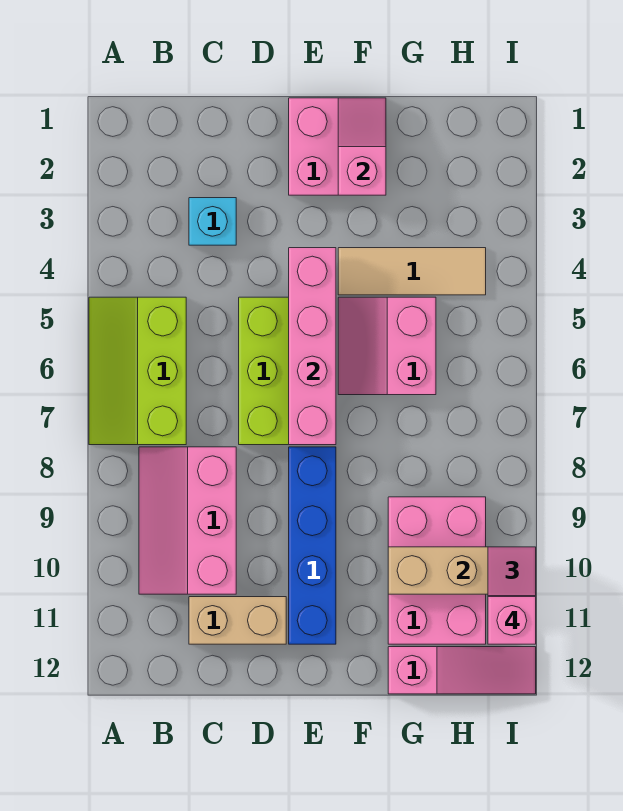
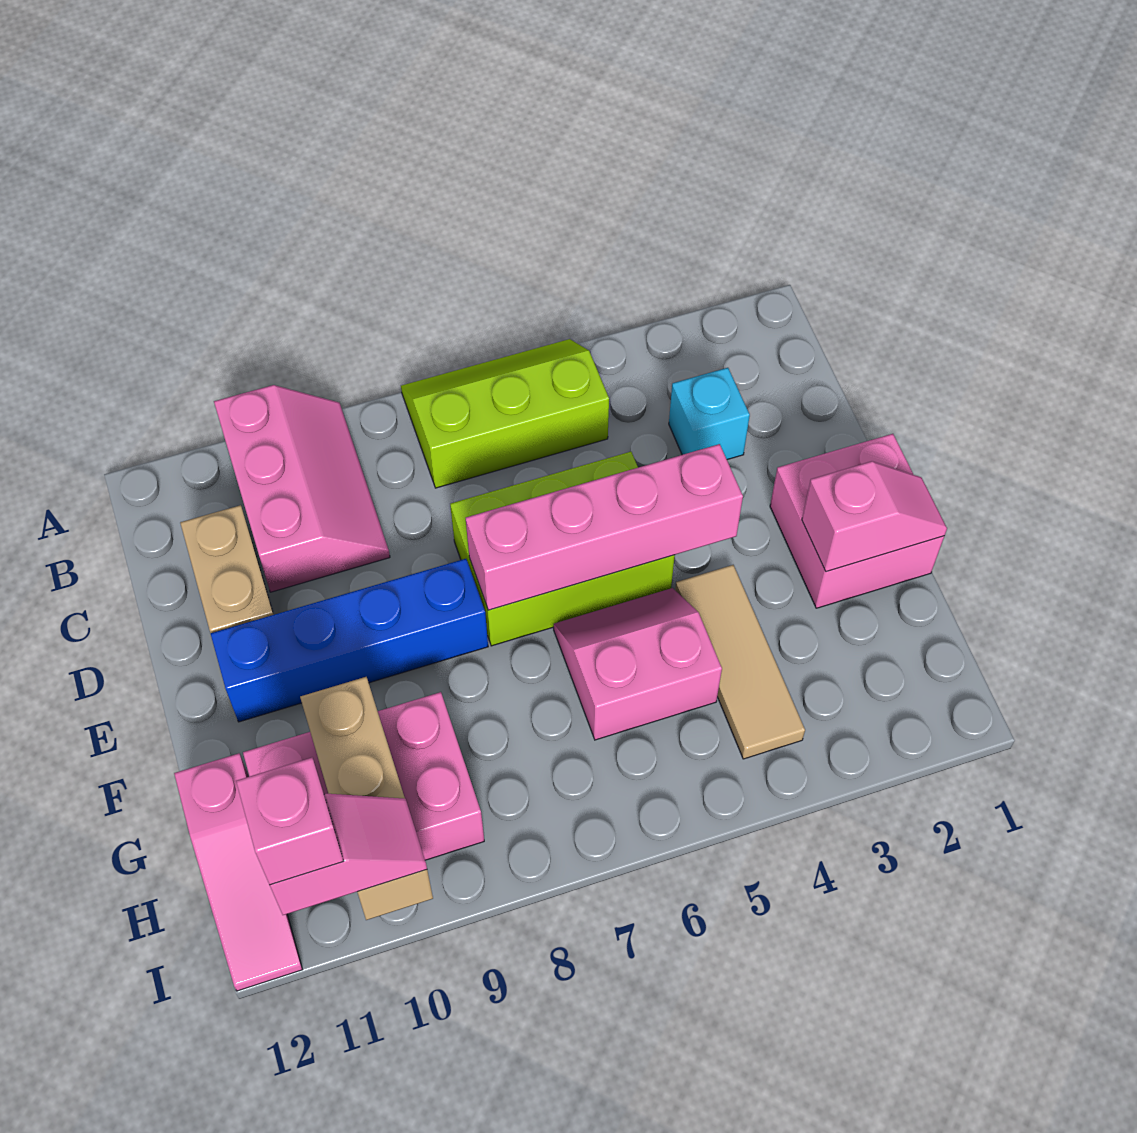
pink 2x3 slope [139,447,236,594] -> pink 2x3 slope turned to [214,385,390,592]

